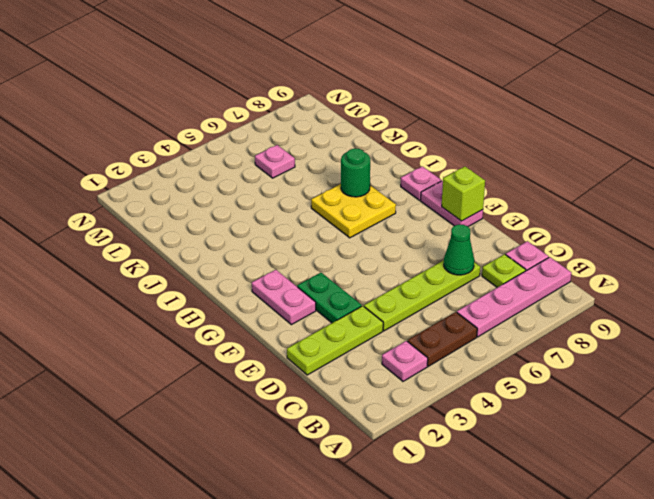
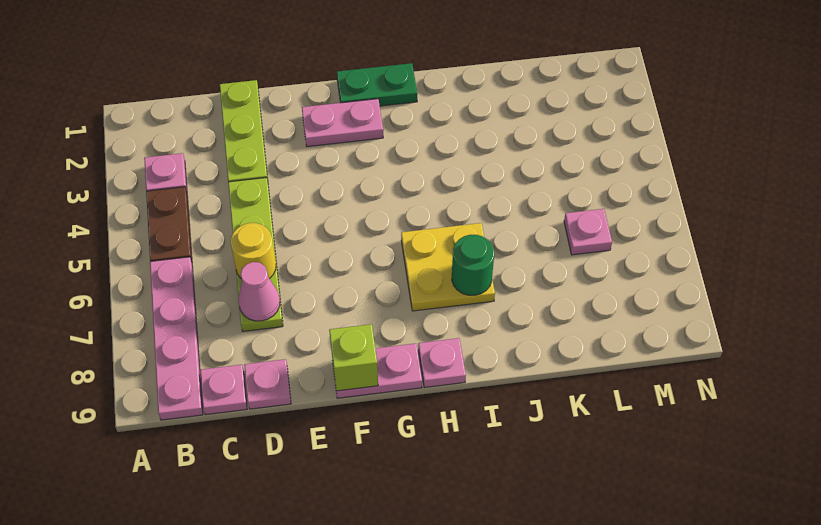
lime 1x1 plate [482,254,526,287] -> none
none -> yellow 1x1 round brick [231,223,276,279]
green 1x1 cone [444,225,474,275] -> pink 1x1 cone [238,262,280,321]
none -> pink 1x1 plate [244,359,291,409]
green 1x2 plate [297,273,362,323] -> green 1x2 plate moved to [337,63,417,106]

